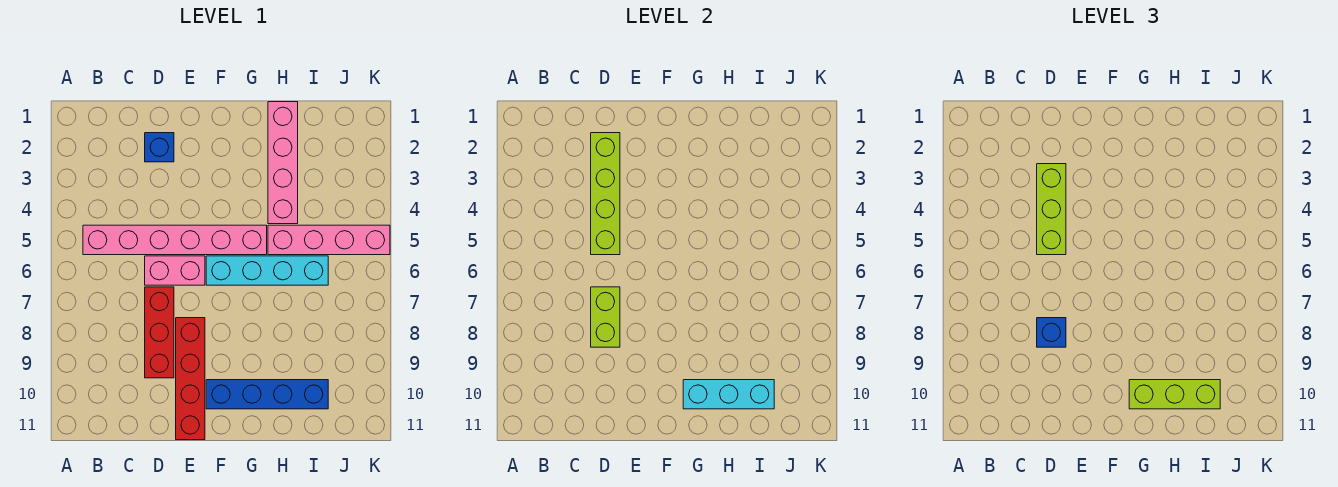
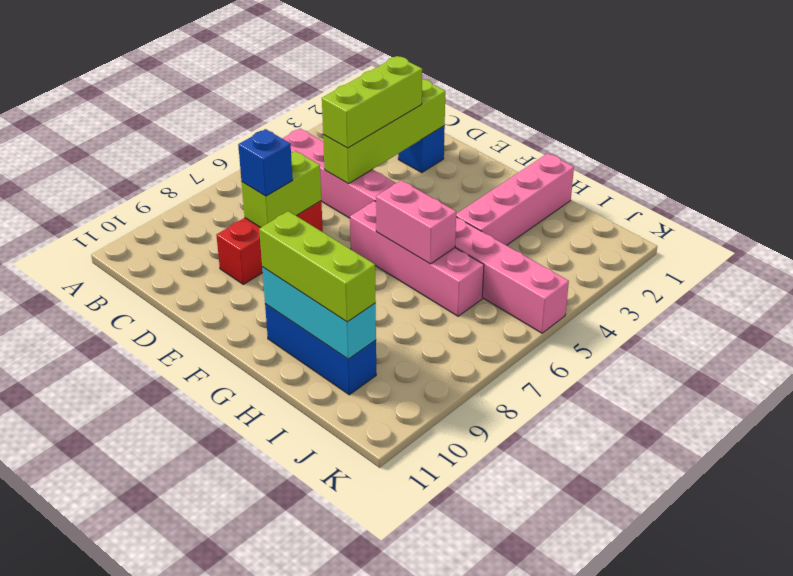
pink 1x2 brick [145,256,205,285] -> pink 1x2 brick moved to [376,180,456,264]
red 1x4 brick [176,318,205,440] -> none
cyan 1x4 brick [206,256,328,285] -> pink 1x4 brick [350,201,484,316]
blue 1x4 brick [206,380,328,409] -> blue 1x3 brick [265,304,376,395]

